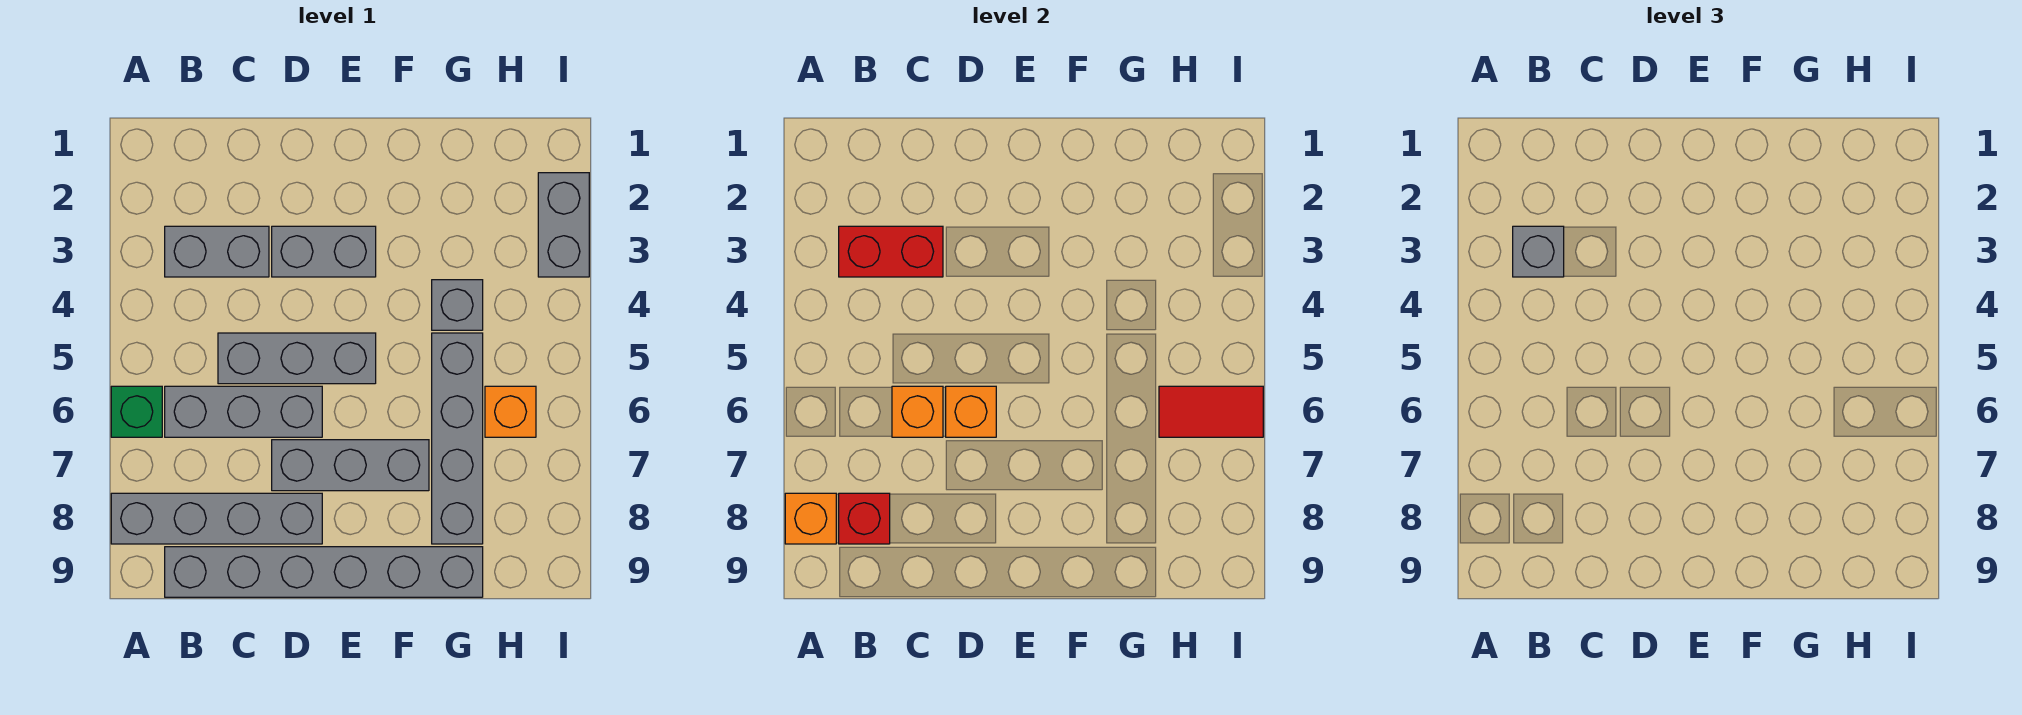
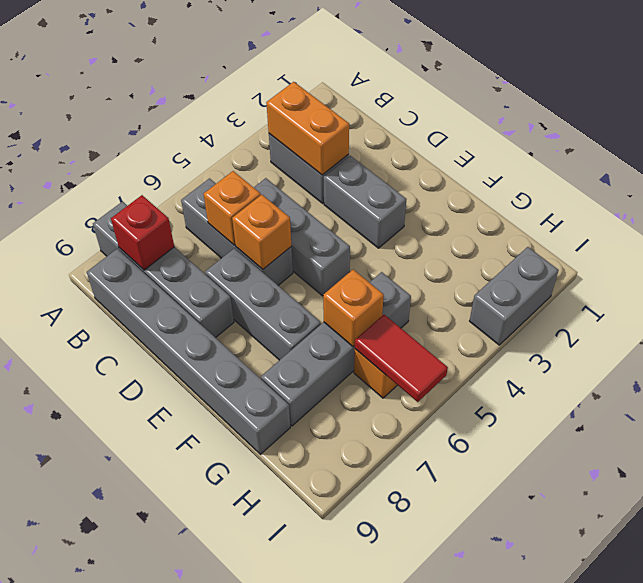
green 1x1 brick [111,386,162,437] -> none
orange 1x1 brick [785,493,836,544] -> orange 1x1 brick moved to [323,270,384,347]
red 1x2 brick [839,226,943,277] -> orange 1x2 brick [266,82,349,175]
grey 1x1 brick [1513,226,1564,277] -> none
grey 1x1 brick [432,280,483,330] -> none

